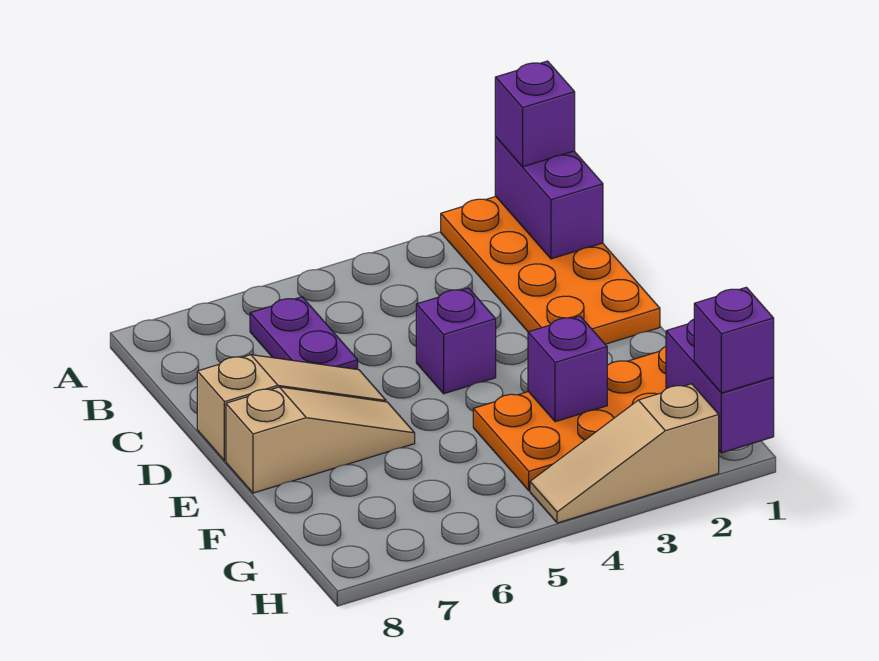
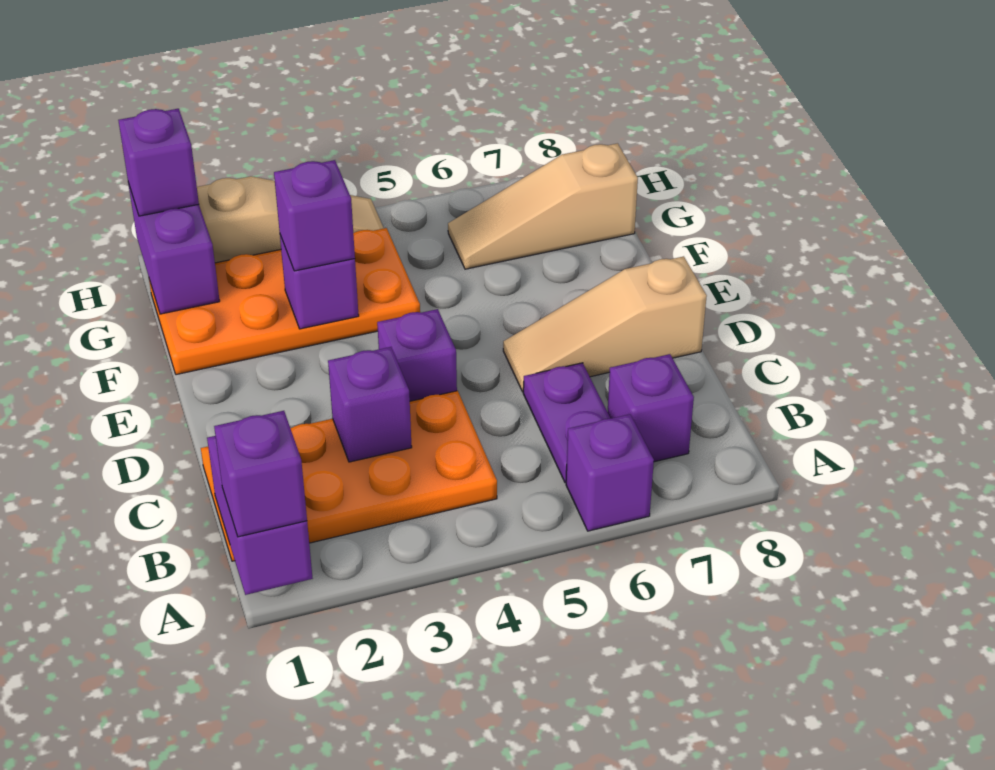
orange 2x4 plate [441,197,660,344] -> orange 2x4 plate turned to [201,391,497,561]
none -> purple 1x1 brick [566,414,654,531]
none -> purple 1x1 brick [608,354,694,462]
none -> purple 1x1 brick [328,347,412,462]
tan 1x3 slope [226,387,415,493] -> tan 1x3 slope moved to [448,143,638,269]
none -> purple 1x1 brick [274,160,355,271]

